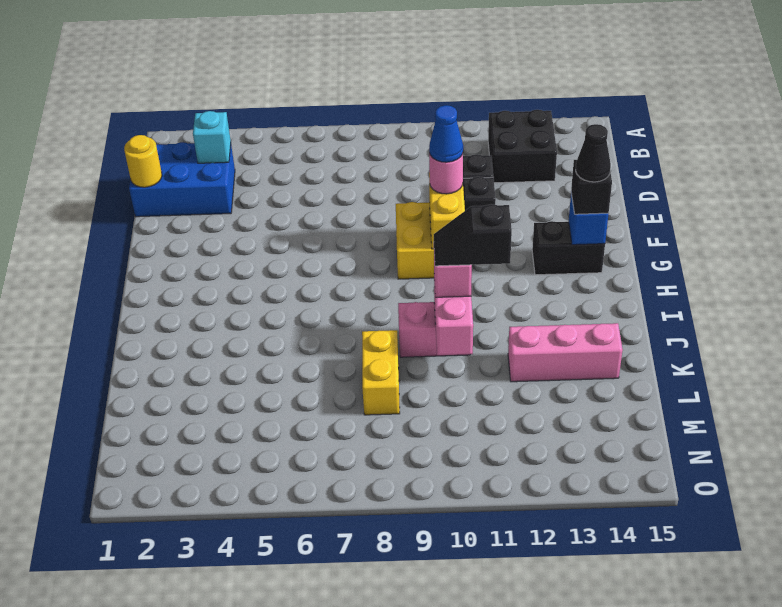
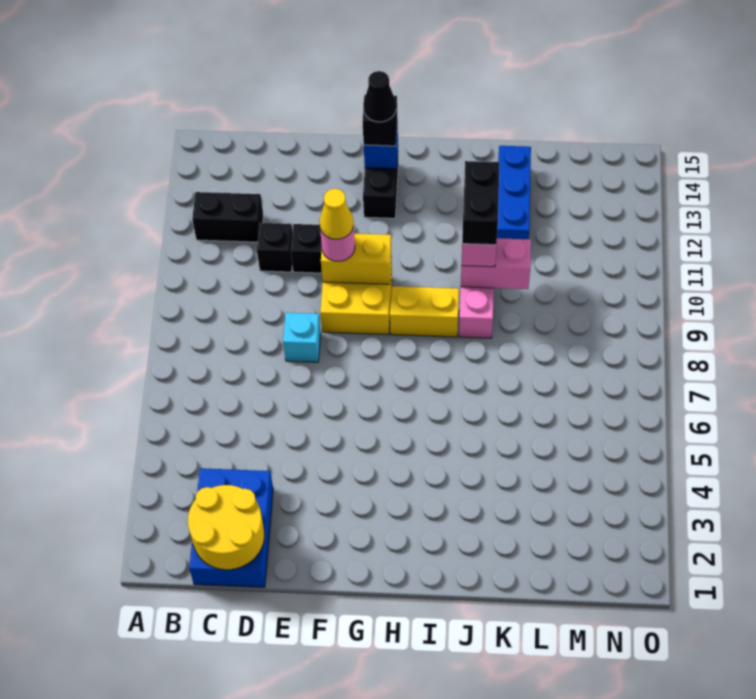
black 2x2 brick [488,110,557,183] -> black 1x2 brick [192,192,263,242]
cyan 1x1 brick [193,111,231,163] -> cyan 1x1 brick moved to [283,313,321,362]
yellow 1x1 round brick [124,135,162,187] -> yellow 2x2 round brick [188,485,264,570]
blue 1x1 cone [429,105,463,162] -> yellow 1x1 cone [319,189,354,239]
black 1x2 slope [434,204,512,266] -> black 1x2 brick [462,161,499,245]
yellow 1x2 brick [362,330,400,415] -> yellow 1x2 brick moved to [390,286,459,337]
pink 1x3 brick [508,323,623,382] -> blue 1x3 brick [497,146,531,239]

